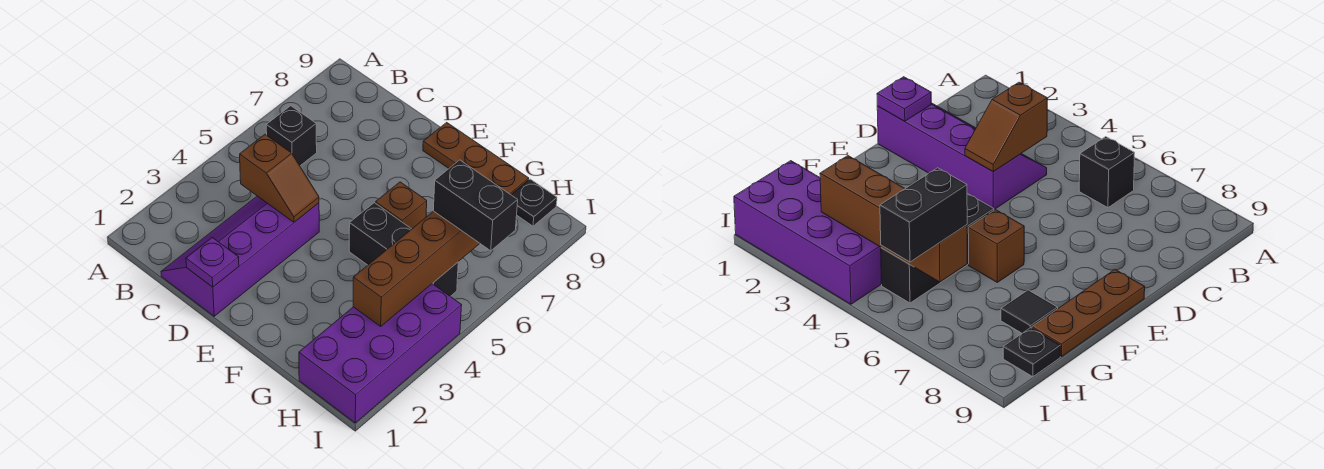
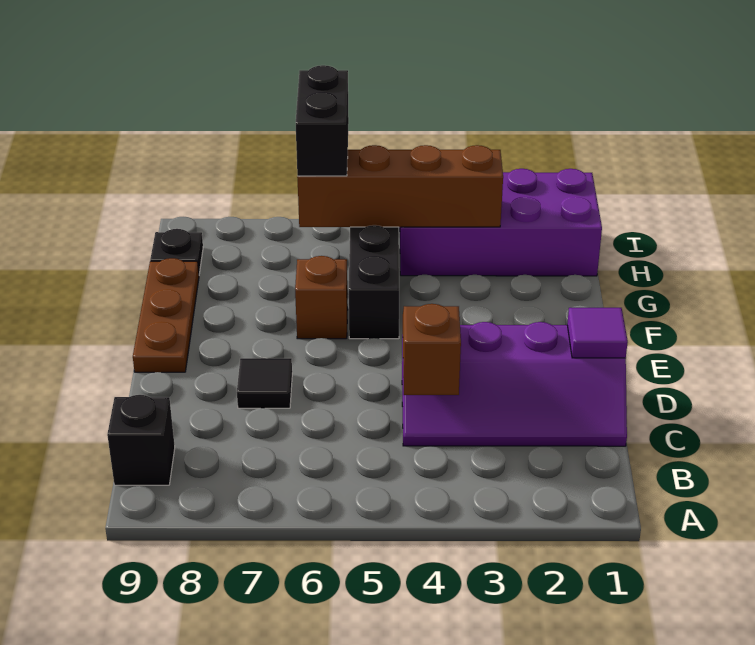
black 1x1 brick [266,106,317,166] -> black 1x1 brick moved to [107,395,175,485]
purple 1x1 plate [186,238,239,287] -> purple 1x1 tile [567,308,628,358]
black 1x1 tile [1001,290,1058,333] -> black 1x1 tile moved to [237,358,292,408]

